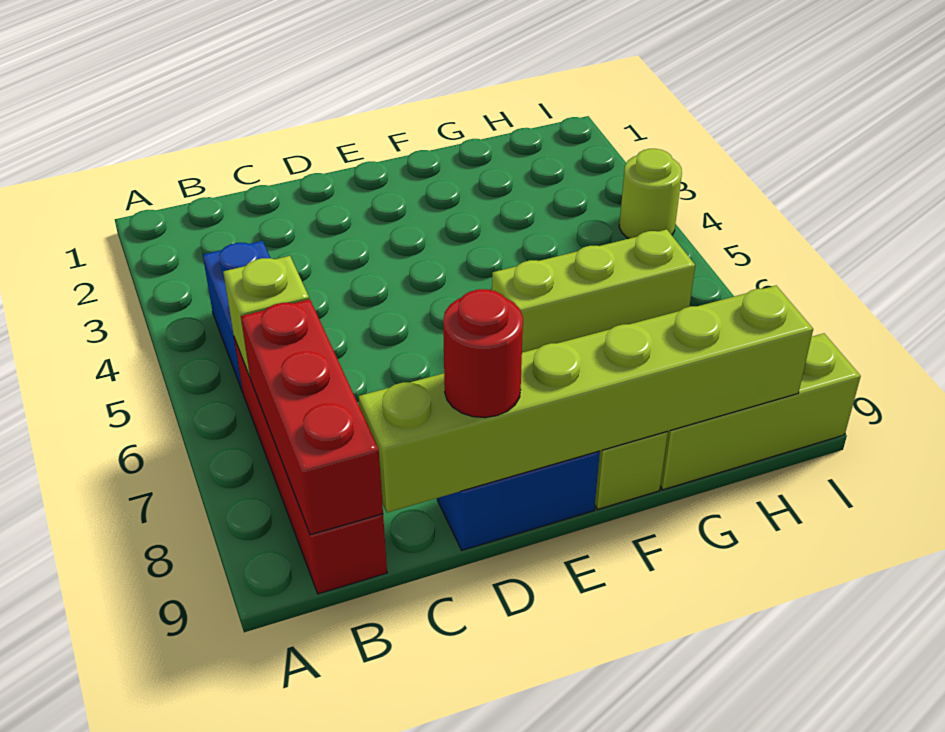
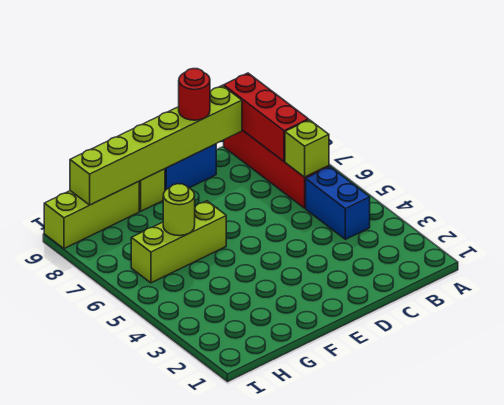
lime 1x1 round brick [619,149,682,239] -> lime 1x1 round brick moved to [163,184,195,236]

